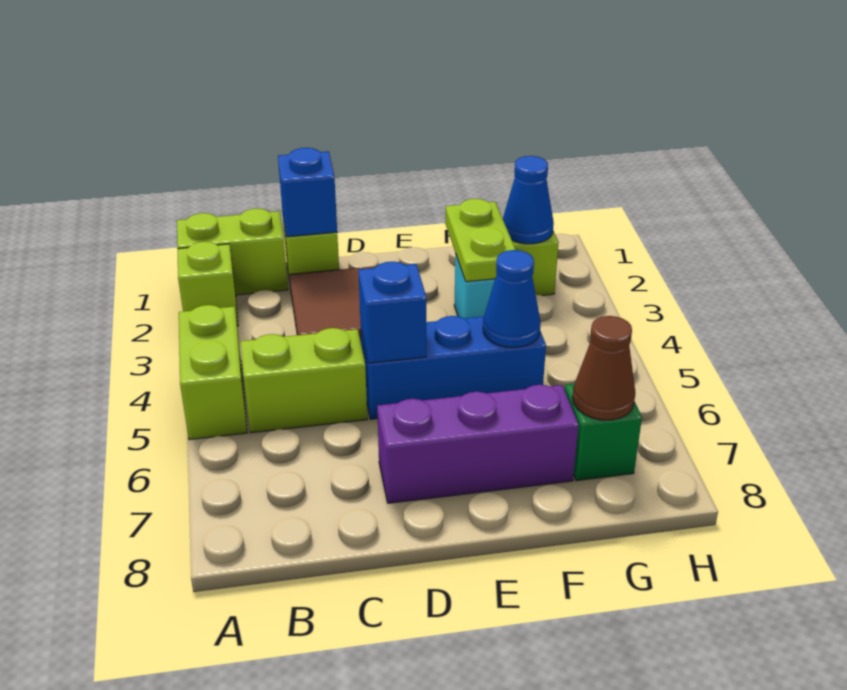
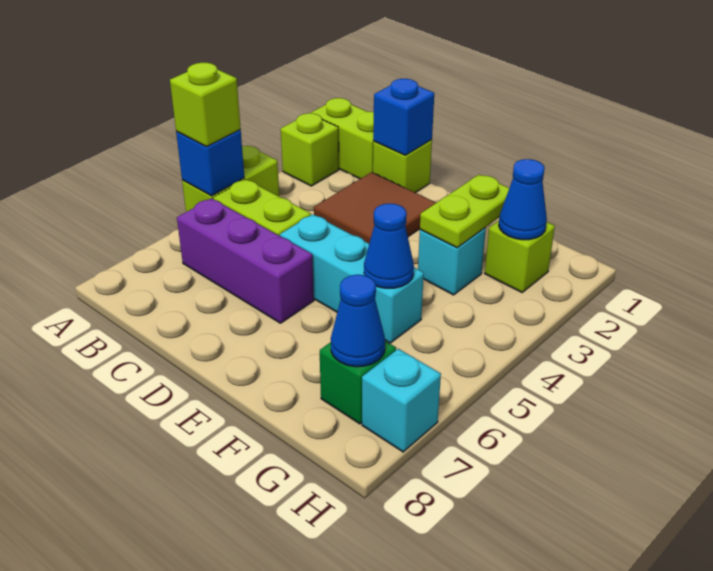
none -> lime 1x1 brick [170,63,241,147]
blue 1x3 brick [361,316,546,419] -> cyan 1x3 brick [280,214,424,343]
blue 1x1 brick [358,262,427,363] -> blue 1x1 brick moved to [176,130,244,196]
purple 1x3 brick [377,385,579,503] -> purple 1x3 brick moved to [177,198,314,323]
brown 1x1 cone [573,316,635,420] -> blue 1x1 cone [331,275,385,367]
none -> cyan 1x1 brick [362,349,441,452]

